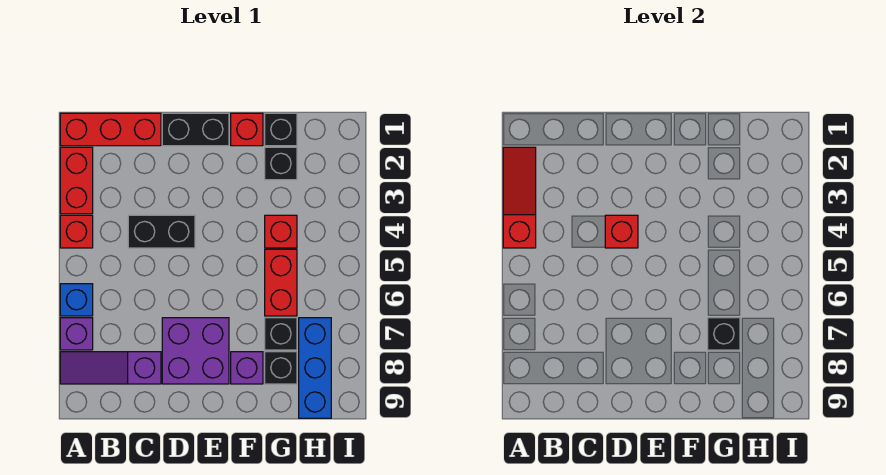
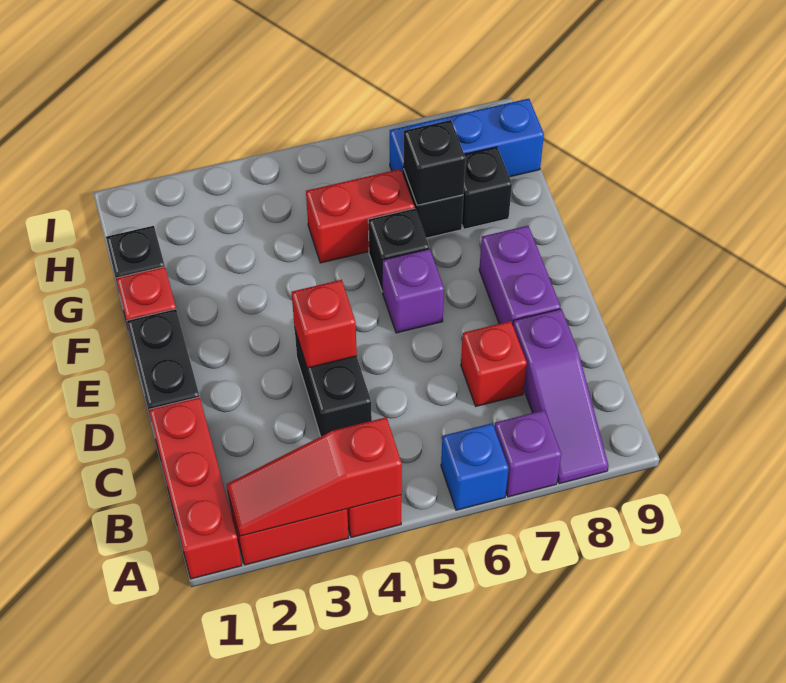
purple 2x2 brick [162,318,229,384] -> purple 1x2 brick [479,226,561,325]
purple 1x1 brick [231,352,263,384] -> purple 1x1 brick moved to [382,249,444,333]
black 1x1 brick [265,147,297,180] -> black 1x1 brick moved to [368,208,429,292]
red 1x1 brick [265,215,297,248] -> red 1x1 brick moved to [461,321,527,406]

